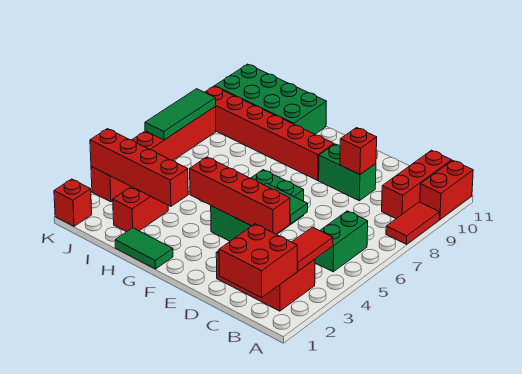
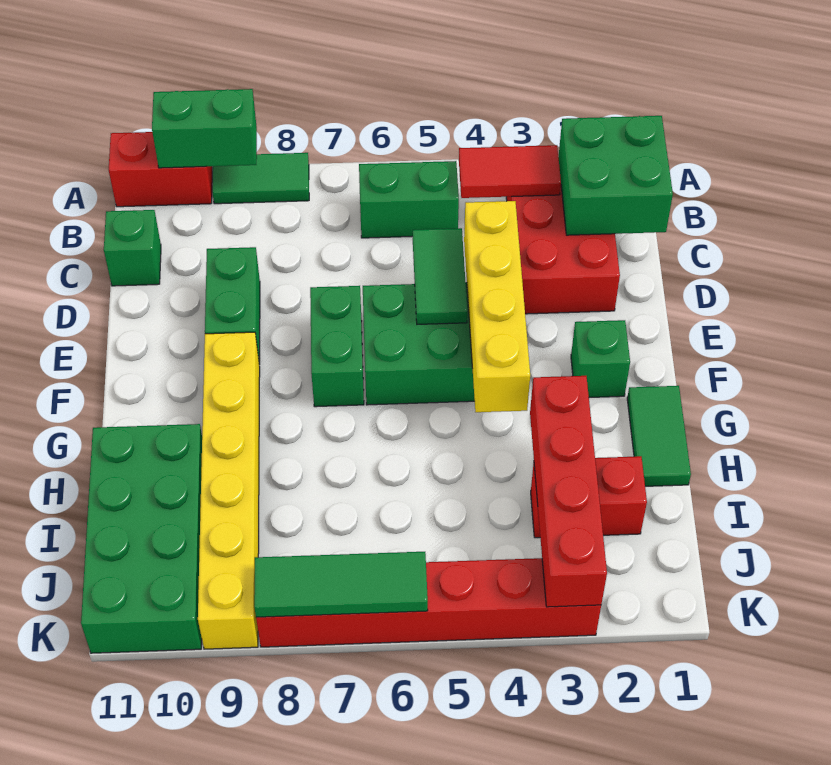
red 1x2 tile [386,202,440,244] -> green 1x2 tile [212,153,309,204]
none -> green 1x2 brick [152,89,257,168]
red 2x2 brick [219,224,297,298] -> green 2x2 brick [558,116,673,235]
red 1x3 brick [382,150,452,218] -> none
none -> green 1x1 brick [104,210,161,286]
red 1x4 brick [190,157,290,234] -> yellow 1x4 brick [464,201,530,412]
red 1x1 brick [340,128,377,175] -> none
none -> green 1x2 brick [310,286,364,407]
none -> green 1x1 brick [571,320,630,397]
red 1x6 brick [205,86,334,180] -> yellow 1x6 brick [198,332,260,649]
red 1x1 brick [54,179,92,226] -> none

